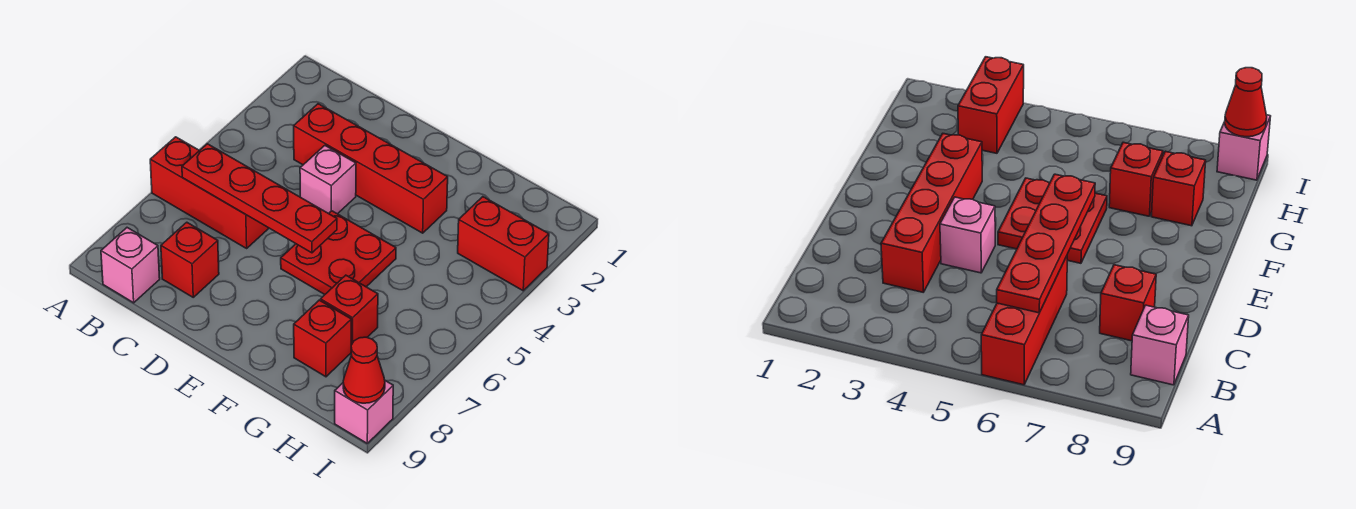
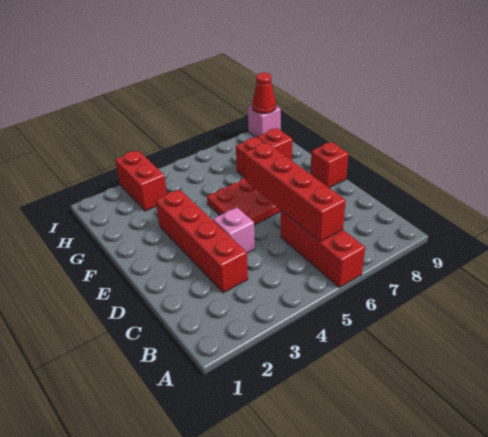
red 1x4 plate [182,144,337,253] -> red 1x4 brick [244,143,346,242]
pink 1x1 brick [101,228,160,303] -> none
red 1x1 brick [161,222,219,297] -> red 1x1 brick moved to [310,142,348,188]

